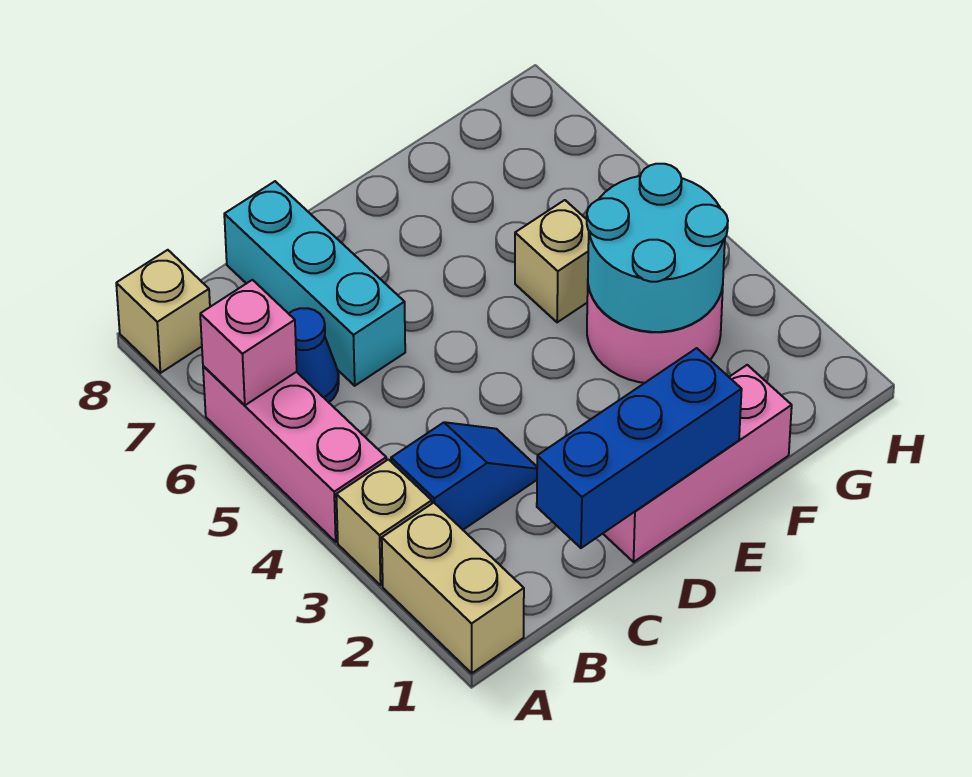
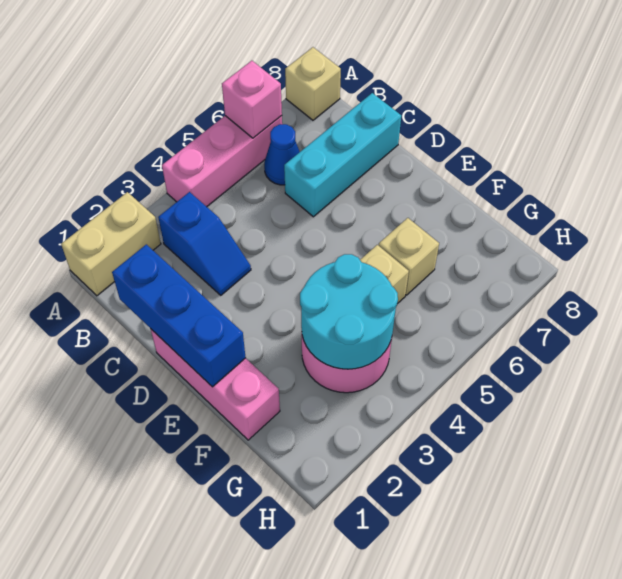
tan 1x1 brick [336,459,432,585] -> tan 1x1 brick moved to [379,218,439,295]

